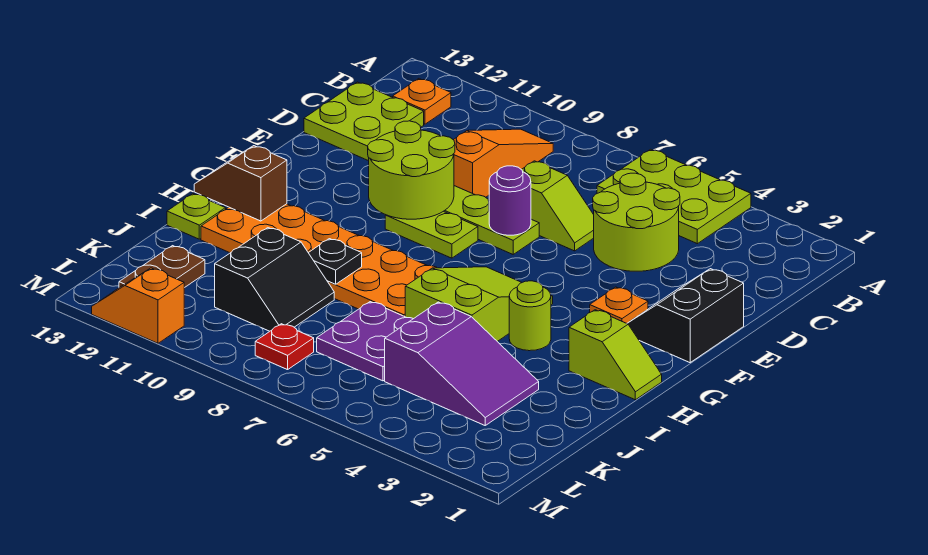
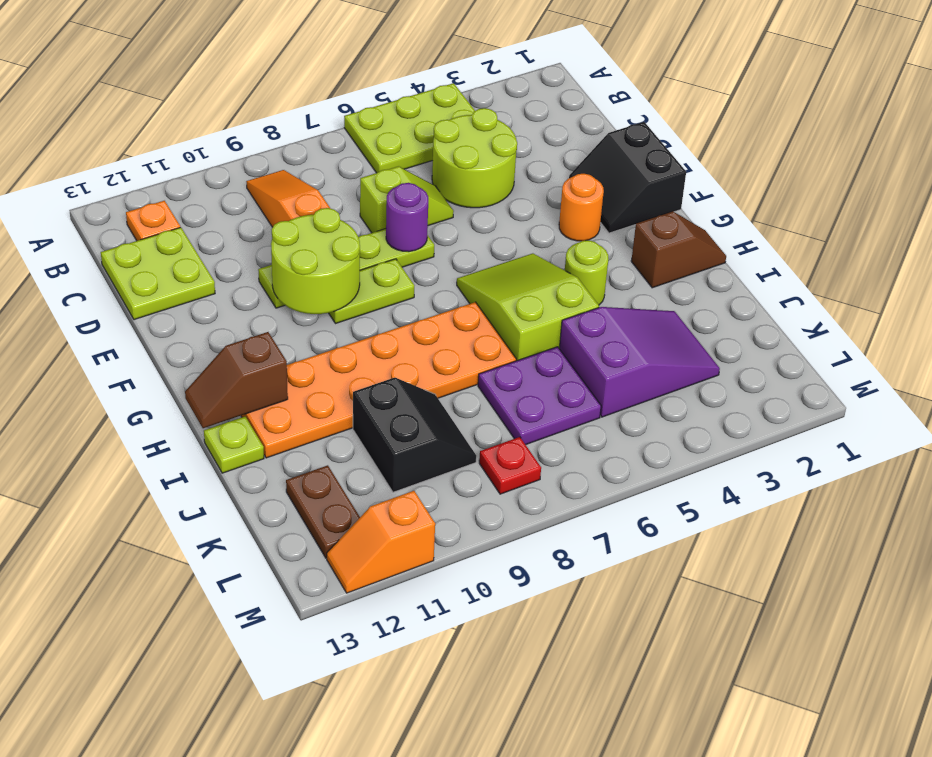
orange 1x1 plate [590,287,648,323] -> orange 1x1 round brick [559,174,604,241]
lime 1x2 slope [569,310,662,400] -> brown 1x2 slope [631,212,726,288]
black 1x1 plate [309,239,362,284] -> none

